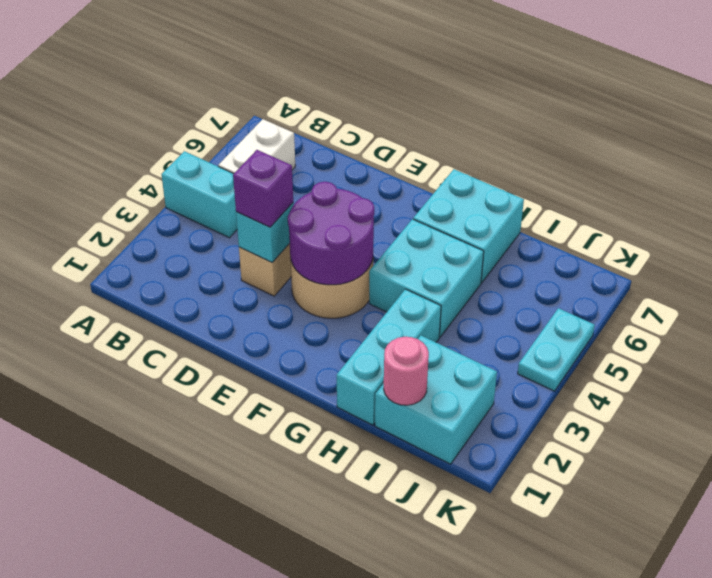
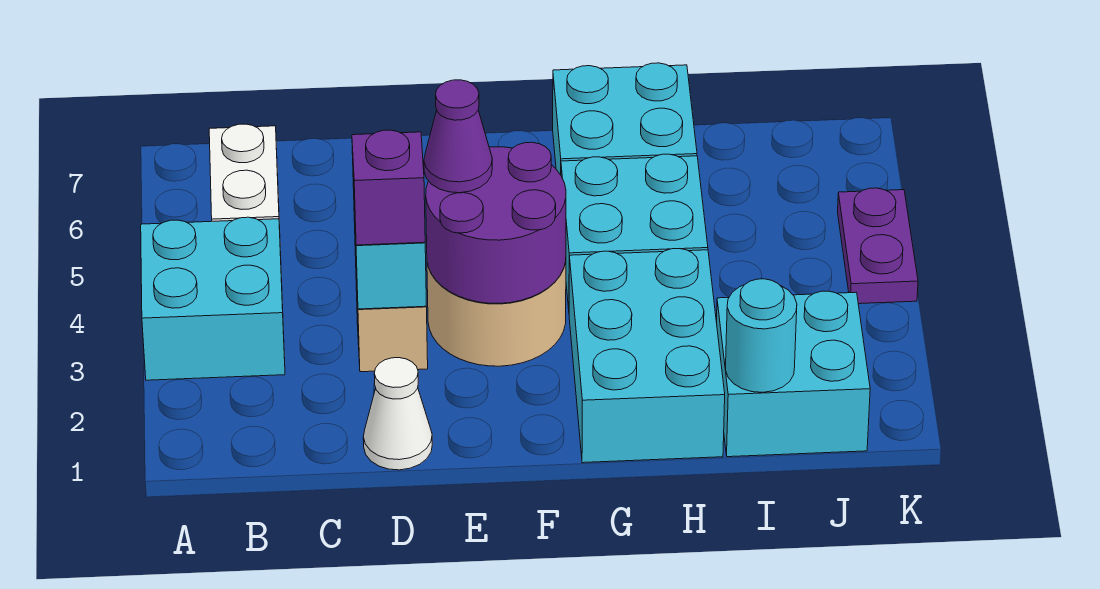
cyan 1x2 brick [161,151,237,238] -> cyan 2x2 brick [141,217,285,380]
none -> white 1x1 cone [363,358,432,470]
none -> purple 1x1 cone [424,80,492,193]
cyan 1x3 brick [337,289,441,425] -> cyan 2x3 brick [569,249,725,463]
pink 1x1 round brick [384,337,429,405] -> cyan 1x1 round brick [726,279,797,392]
cyan 1x2 plate [518,308,595,391] -> purple 1x2 plate [838,188,918,304]

